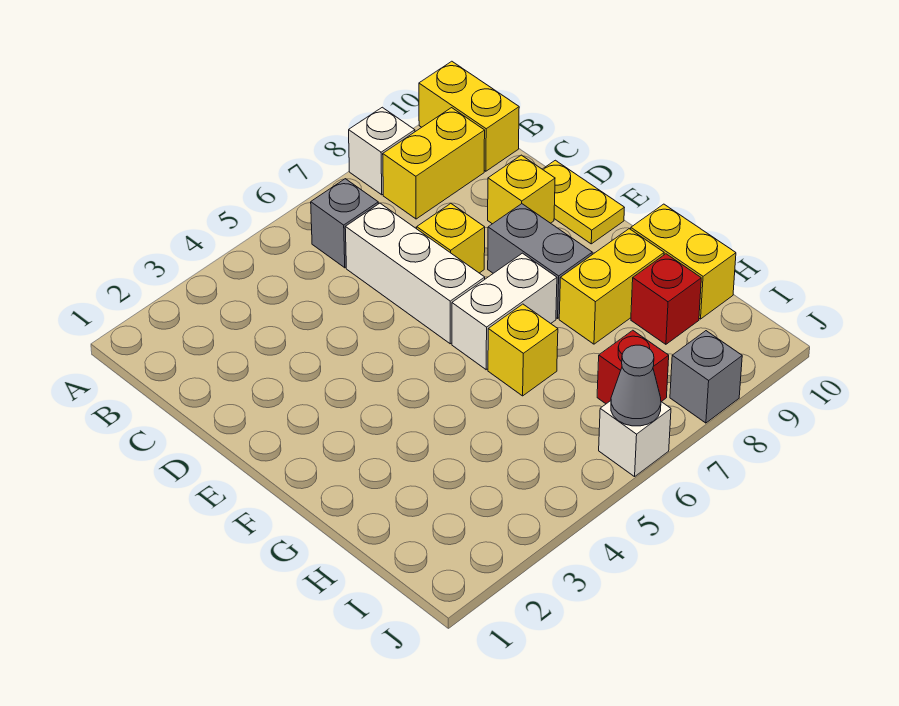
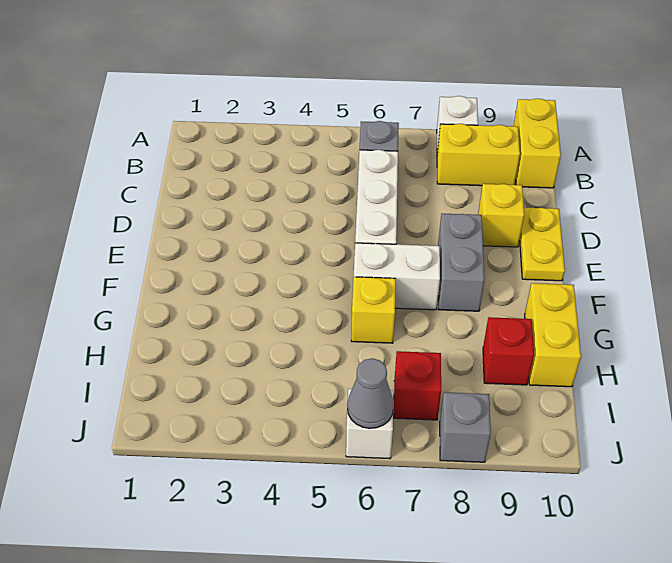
yellow 1x1 brick [417,204,485,273] -> none
yellow 1x2 brick [559,229,664,344] -> none

